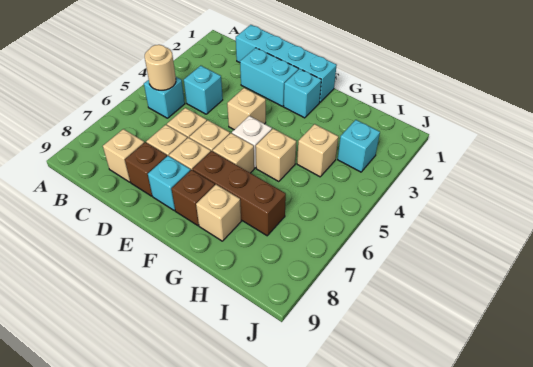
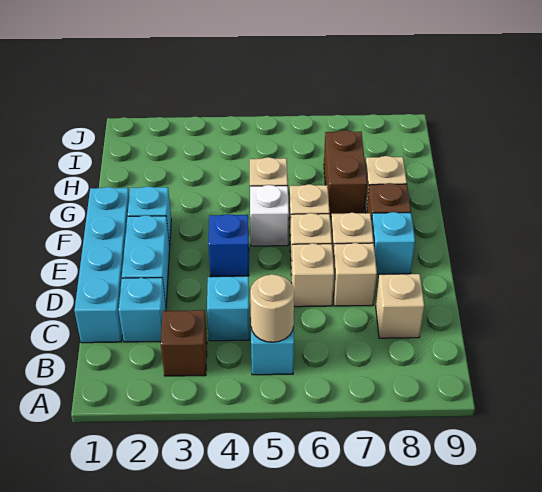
brown 1x1 brick [125,142,167,196] -> brown 1x1 brick moved to [161,310,207,376]
tan 1x1 brick [227,88,266,130] -> blue 1x1 brick [209,214,249,276]
brown 1x3 brick [193,151,286,236] -> brown 1x2 brick [324,130,367,217]
tan 1x1 brick [297,124,338,177] -> none
cyan 1x1 brick [338,120,380,172] -> cyan 1x1 brick moved to [119,278,166,342]

